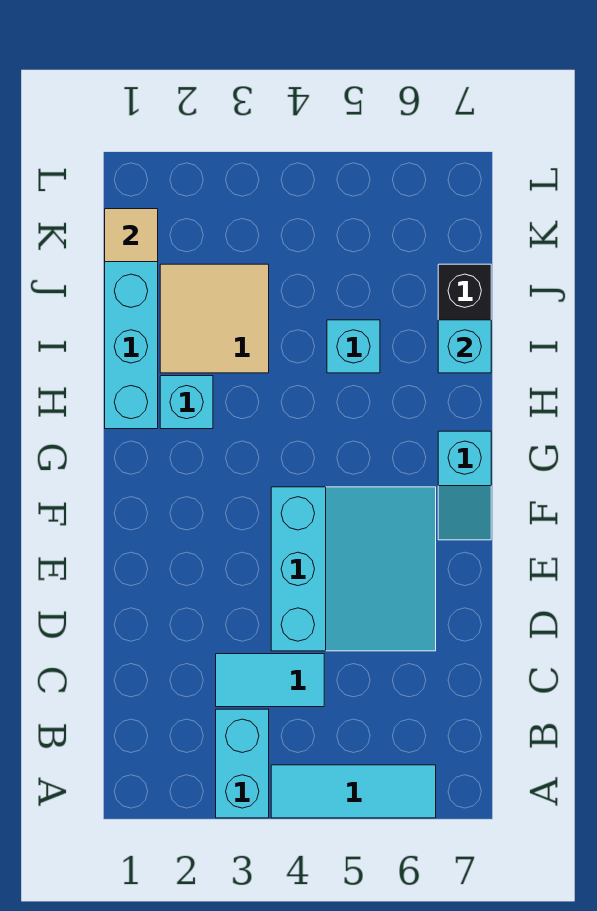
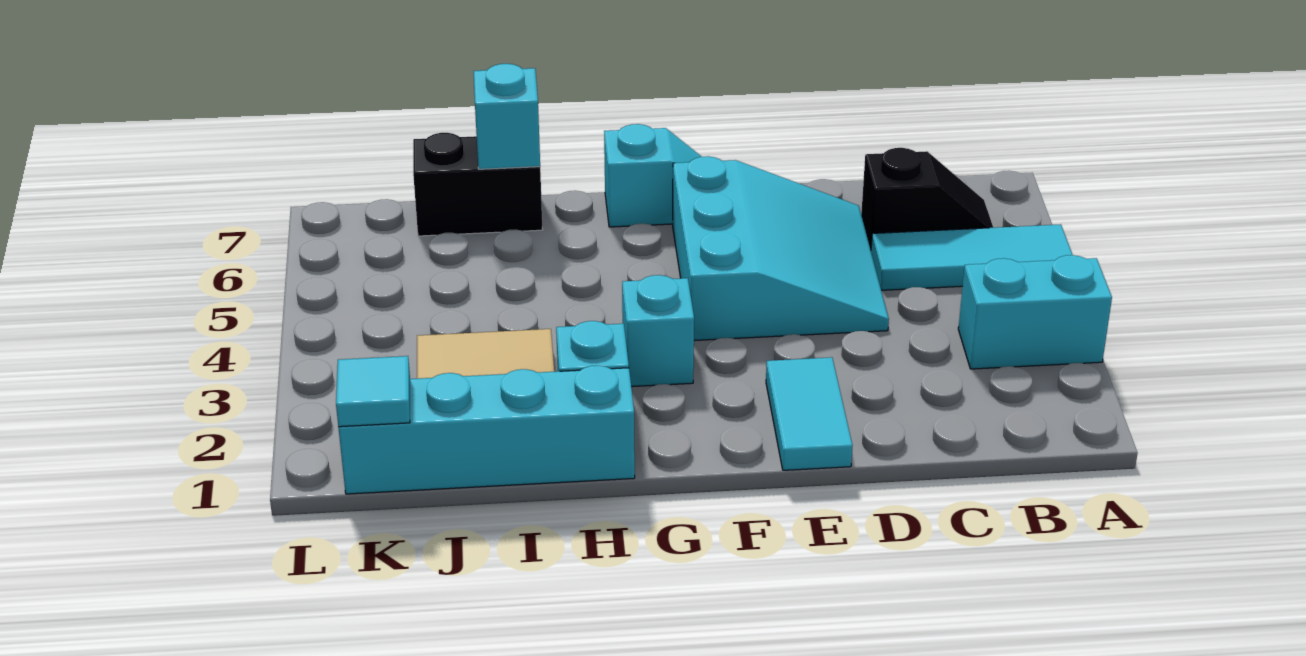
cyan 1x3 tile [271,765,436,818] -> cyan 1x3 tile turned to [871,224,1073,290]
none -> black 1x2 slope [861,148,993,249]
cyan 1x2 tile [216,654,324,707] -> cyan 1x2 tile moved to [766,357,853,470]
cyan 3x3 slope [271,487,436,651] -> cyan 3x3 slope turned to [673,156,889,341]
cyan 1x1 brick [327,320,380,373] -> cyan 1x1 brick moved to [622,275,694,387]
tan 1x1 tile [105,209,158,262] -> cyan 1x1 tile [336,356,410,427]

